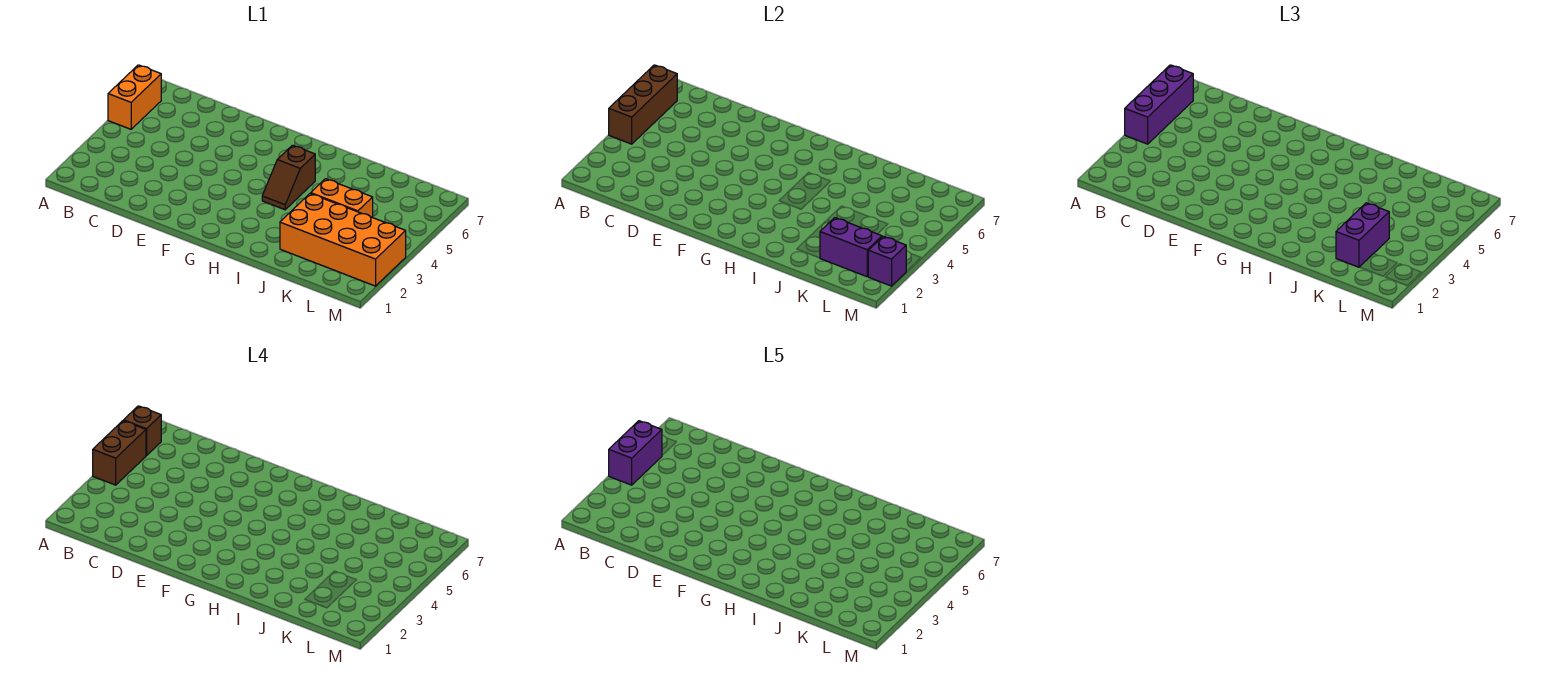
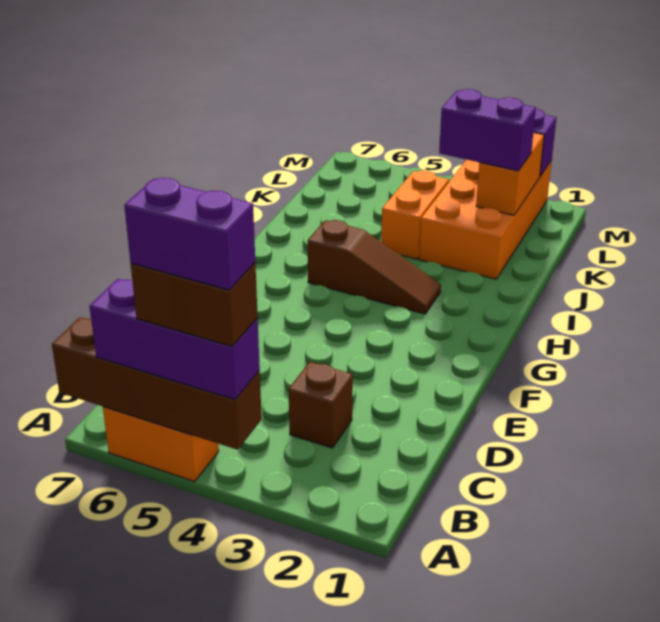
brown 1x3 brick [609,65,677,144] -> brown 1x4 brick [52,317,262,450]
brown 1x1 brick [124,406,161,456] -> brown 1x1 brick moved to [288,362,353,448]
brown 1x2 slope [262,145,315,210] -> brown 1x3 slope [308,220,441,314]
purple 1x2 brick [820,218,882,277] -> orange 1x2 brick [476,132,544,215]

